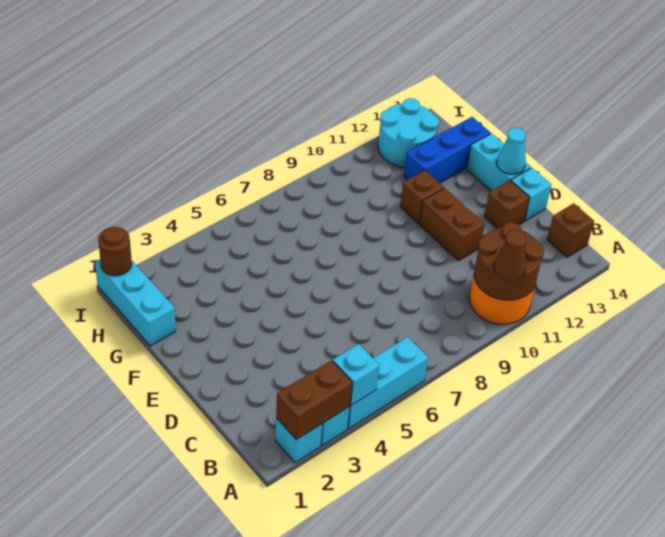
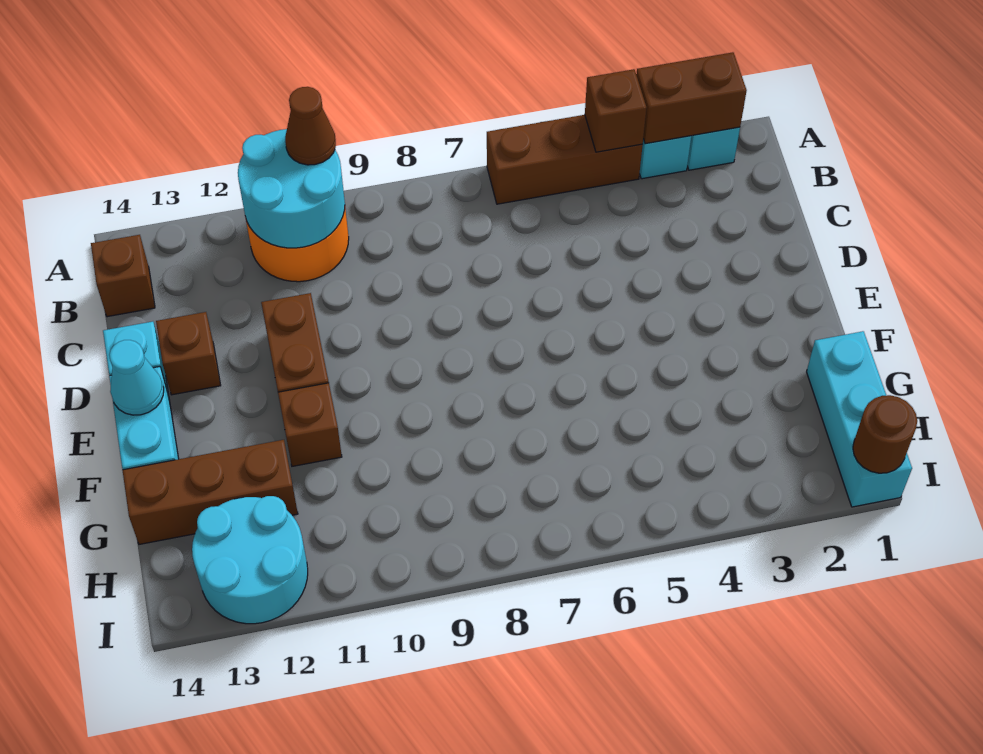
cyan 1x3 brick [348,337,428,429] -> brown 1x3 brick [487,115,643,204]
cyan 1x1 brick [333,344,380,405] -> brown 1x1 brick [585,69,647,152]
brown 2x2 round brick [474,222,544,300] -> cyan 2x2 round brick [238,129,345,248]
blue 1x3 brick [404,117,491,183] -> brown 1x3 brick [122,440,298,544]

